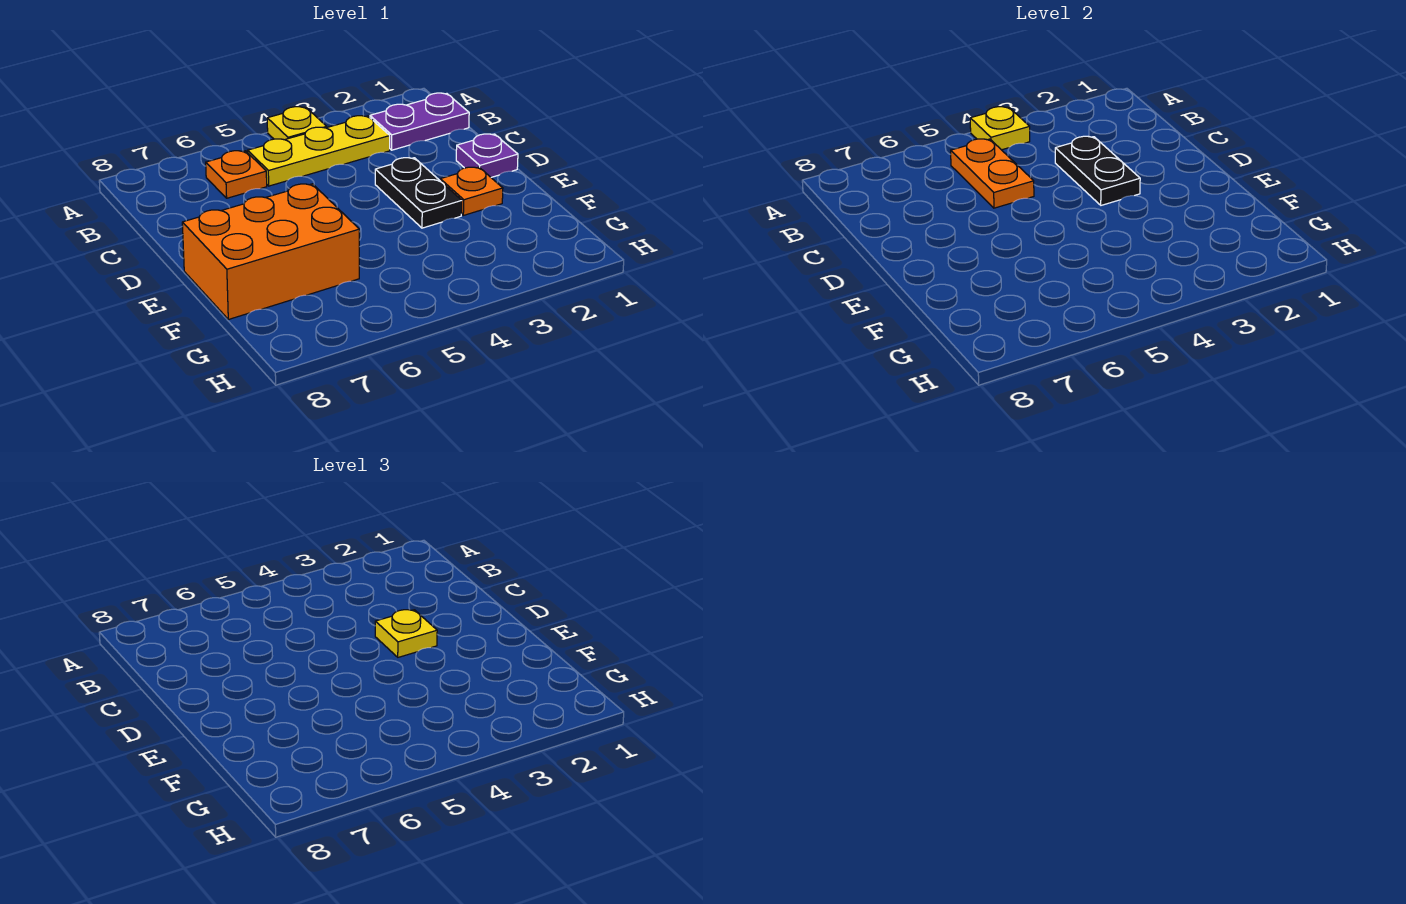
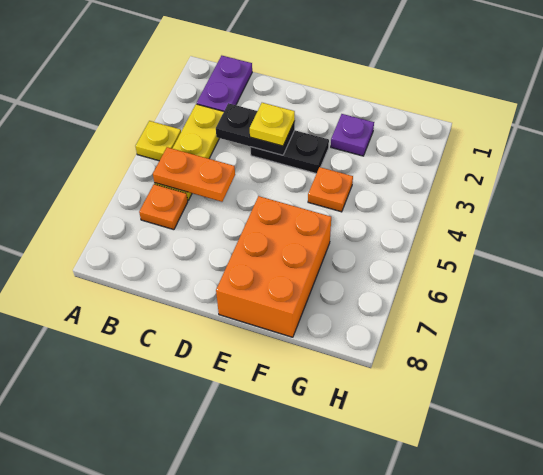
yellow 1x1 plate [970,107,1030,150] -> none
purple 1x1 plate [456,134,518,177] -> purple 1x1 plate moved to [331,114,374,156]
orange 1x1 plate [440,167,503,215] -> orange 1x1 plate moved to [308,167,353,212]

